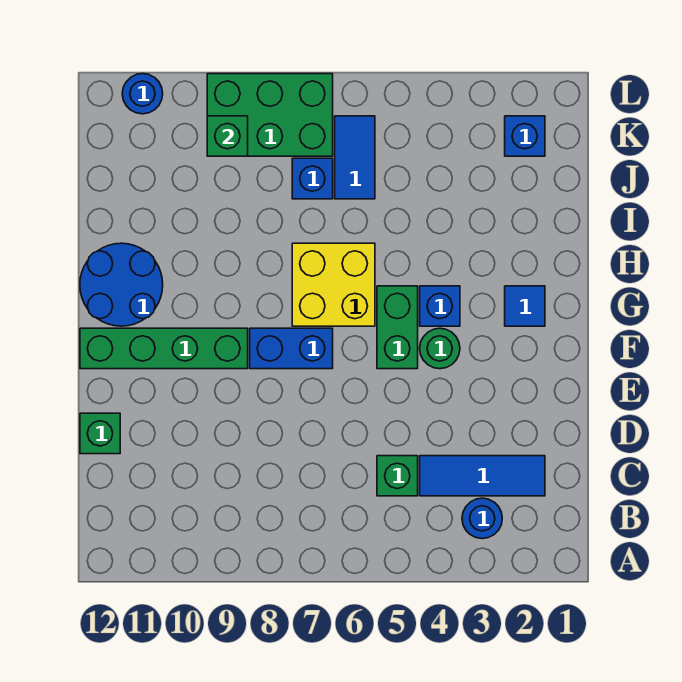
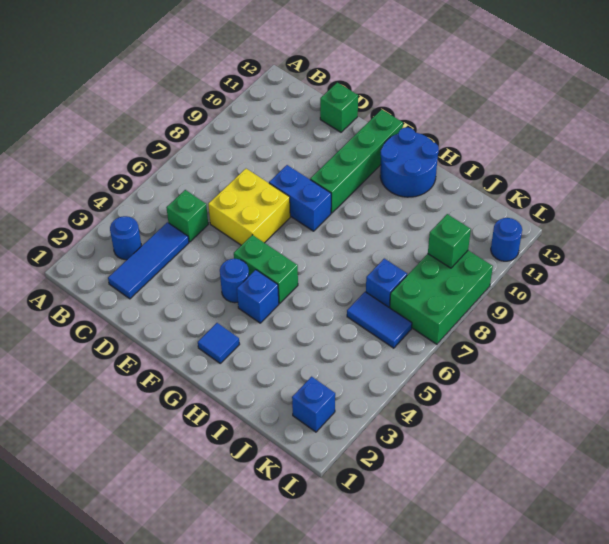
green 1x1 round brick [420,328,460,369] -> blue 1x1 round brick [220,259,249,303]
blue 1x2 brick [250,328,333,369] -> blue 1x2 brick turned to [269,165,331,231]
yellow 2x2 brick [292,243,375,326] -> yellow 2x2 brick moved to [208,169,290,245]

